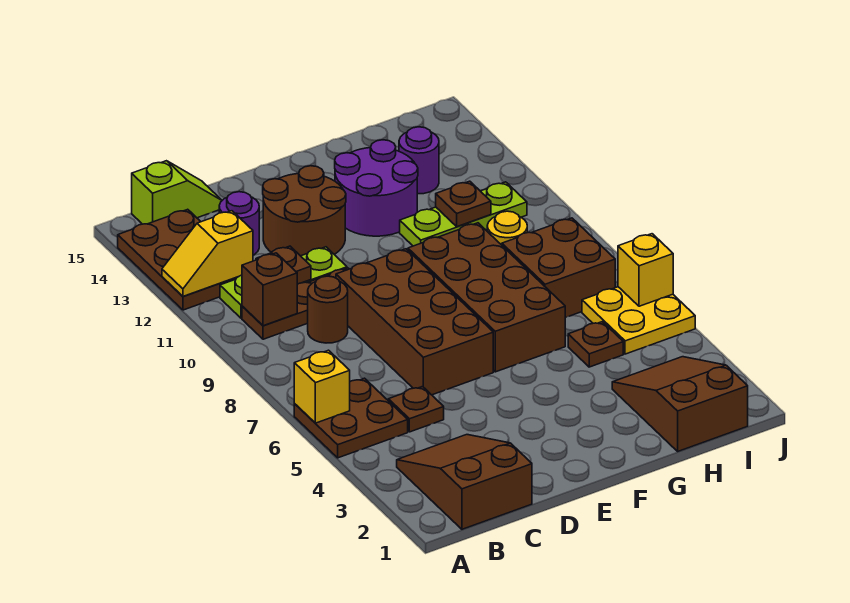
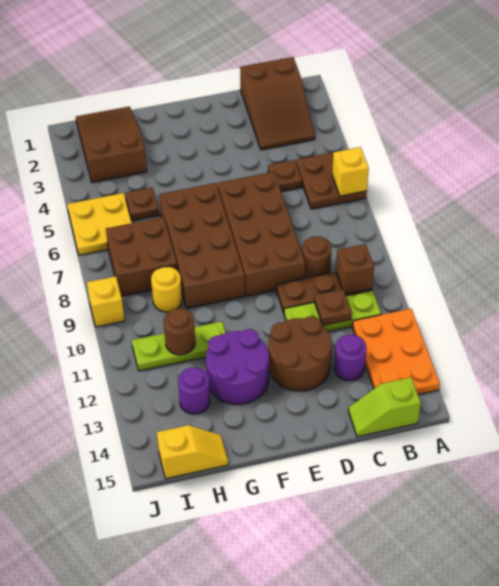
brown 2x3 plate [118,209,237,310] -> orange 2x3 plate [352,309,440,395]
yellow 1x2 slope [162,211,253,297] -> yellow 1x2 slope moved to [157,425,228,479]
brown 2x3 slope [612,357,748,451] -> brown 2x3 slope turned to [76,106,147,182]
brown 1x1 plate [436,181,491,227] -> brown 1x1 round brick [164,308,195,355]
yellow 1x1 brick [618,234,673,306] -> yellow 1x1 brick moved to [87,276,124,327]

